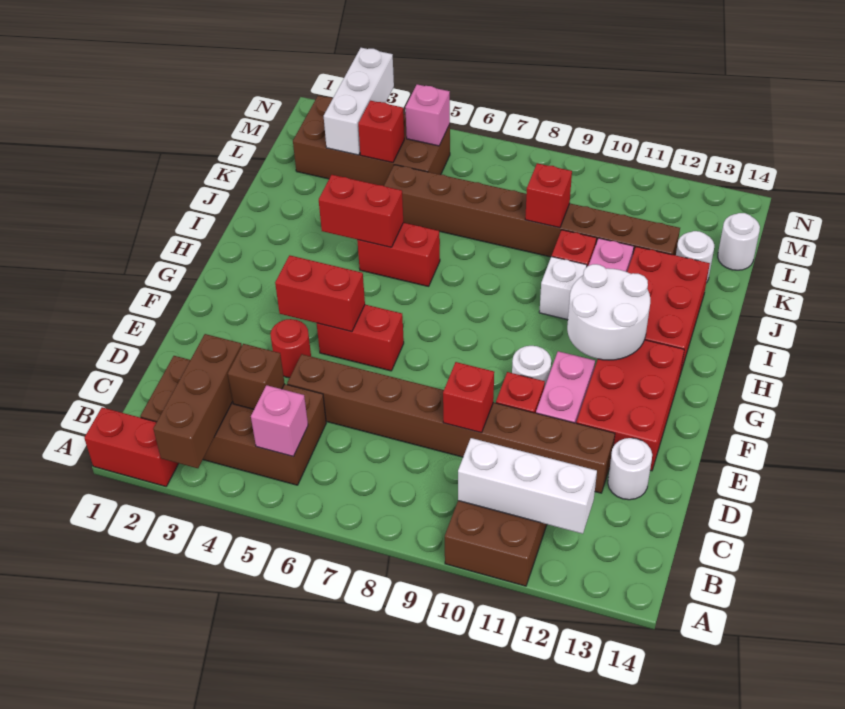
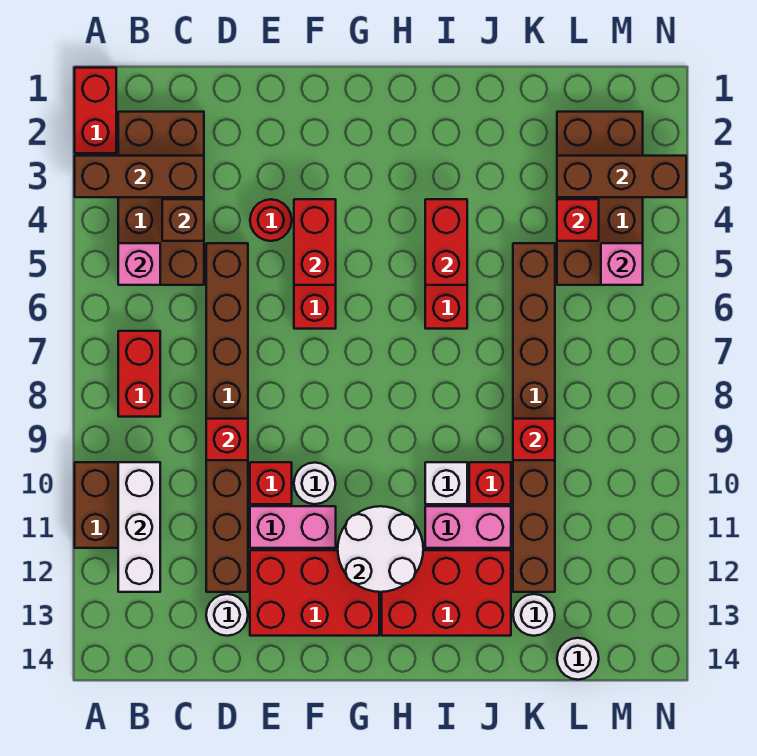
none -> red 1x2 brick [118,331,160,417]
white 1x3 brick [324,48,394,155] -> brown 1x3 brick [557,156,686,197]

